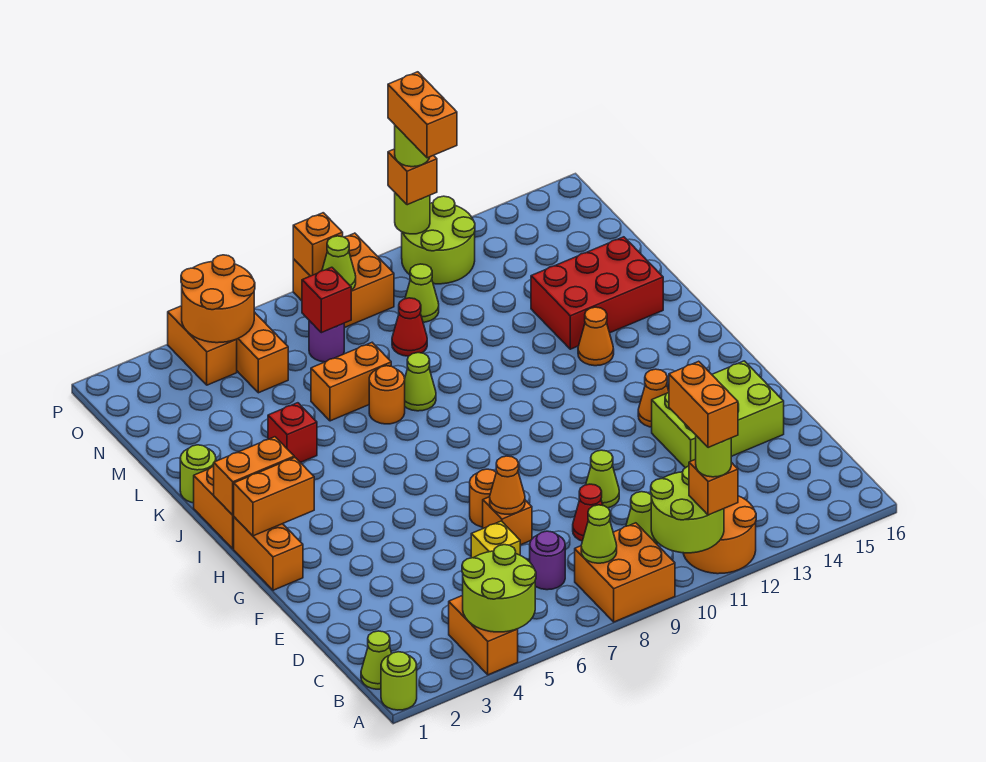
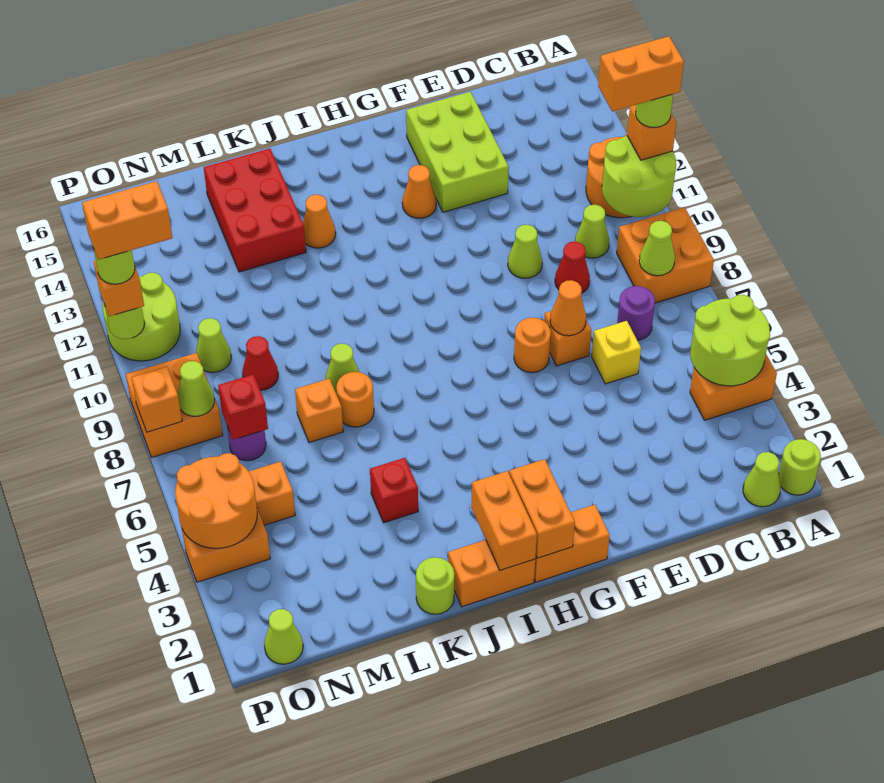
orange 1x2 brick [311,343,391,421] -> orange 1x1 brick [295,379,343,443]
none -> lime 1x1 cone [264,609,303,664]

